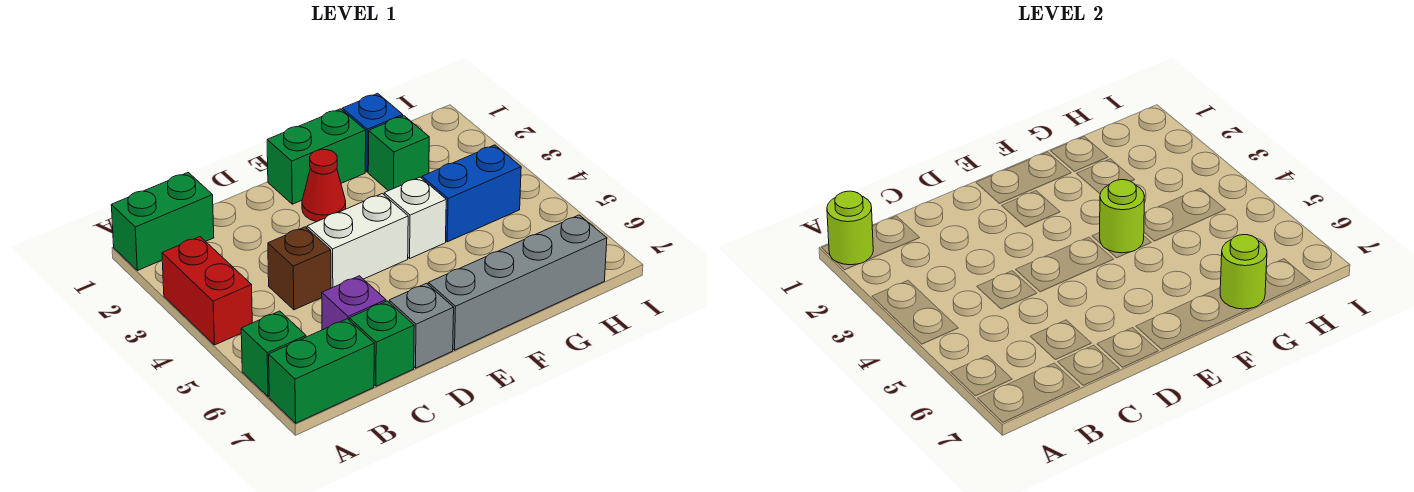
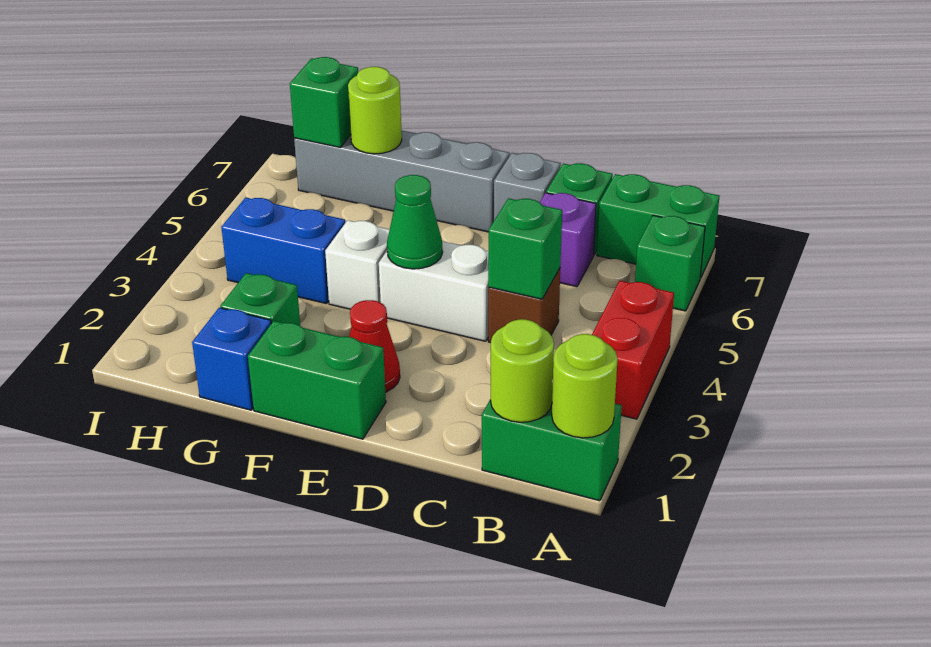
none -> green 1x1 brick [488,198,562,299]
none -> green 1x1 cone [387,175,443,269]
lime 1x1 round brick [1100,180,1144,253] -> lime 1x1 round brick moved to [491,319,554,422]
none -> green 1x1 brick [290,57,358,147]

